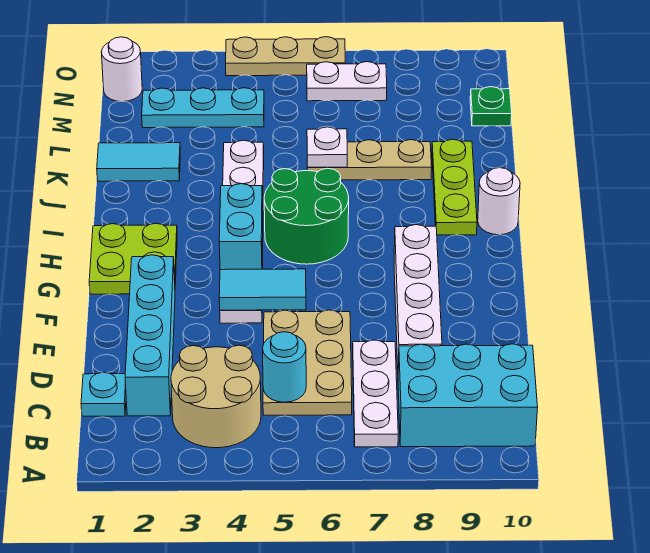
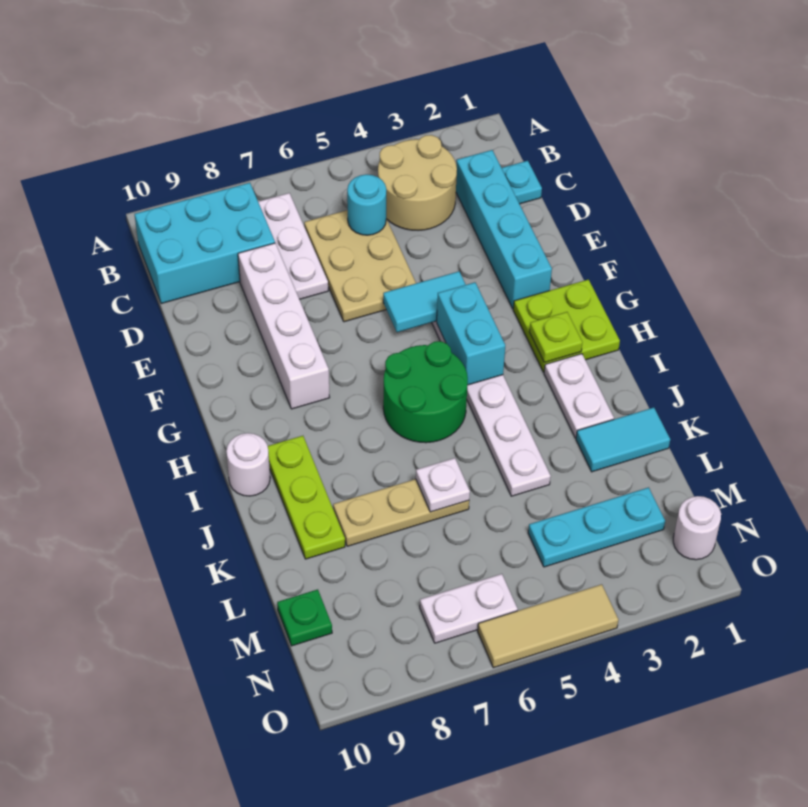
none -> lime 1x1 plate [529,312,583,362]
none -> white 1x2 plate [544,354,614,438]
tan 1x3 plate [226,37,345,76] -> tan 1x3 tile [478,584,618,668]

